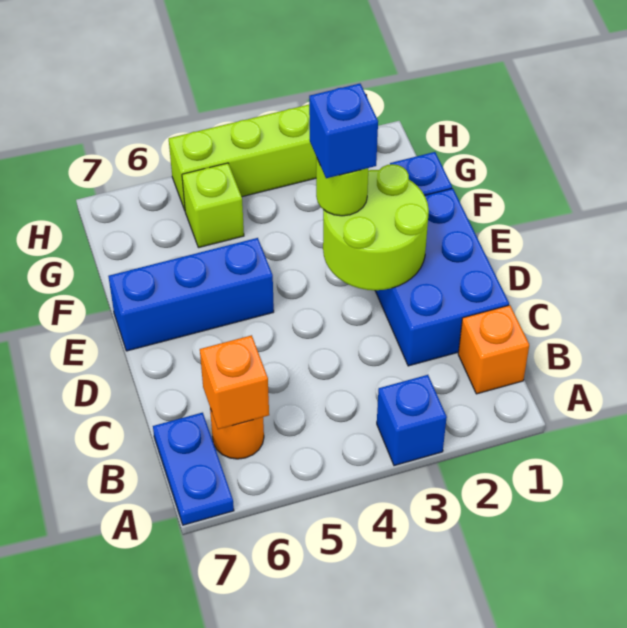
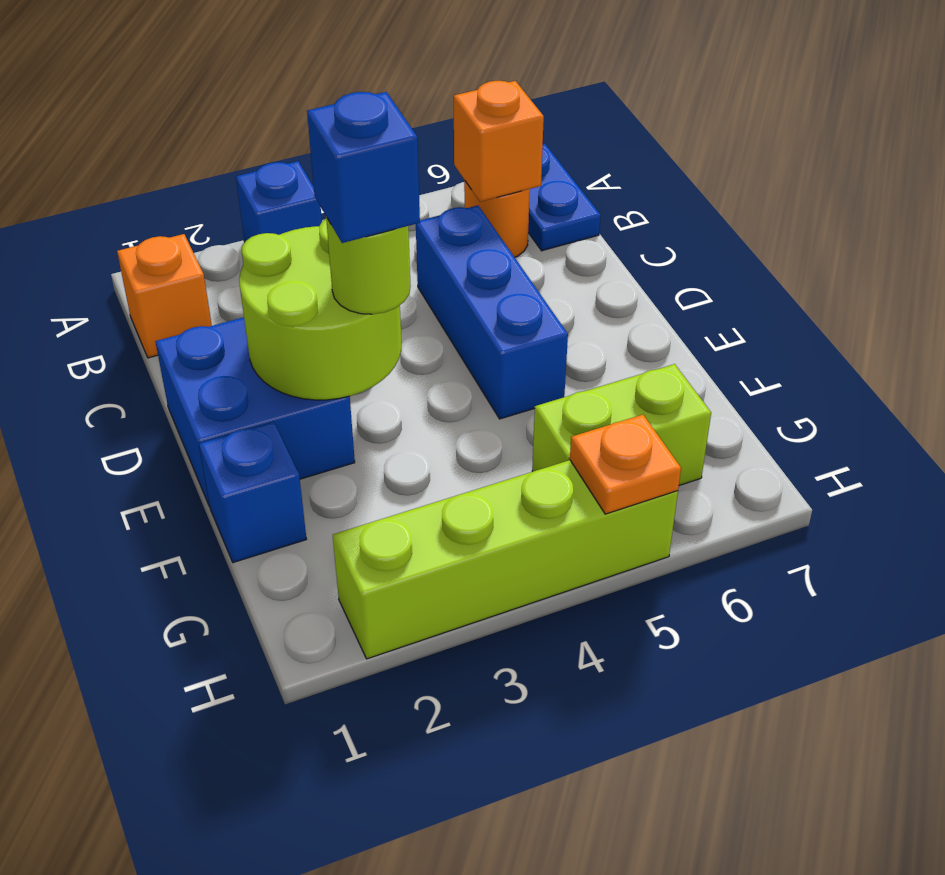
blue 2x3 brick [375,188,509,366] -> blue 2x2 brick [155,317,355,507]
blue 1x3 brick [108,238,274,351] -> blue 1x3 brick turned to [416,206,568,419]
lime 1x1 brick [182,163,244,248] -> lime 1x2 brick [532,364,711,485]
none -> orange 1x1 plate [570,415,681,514]

